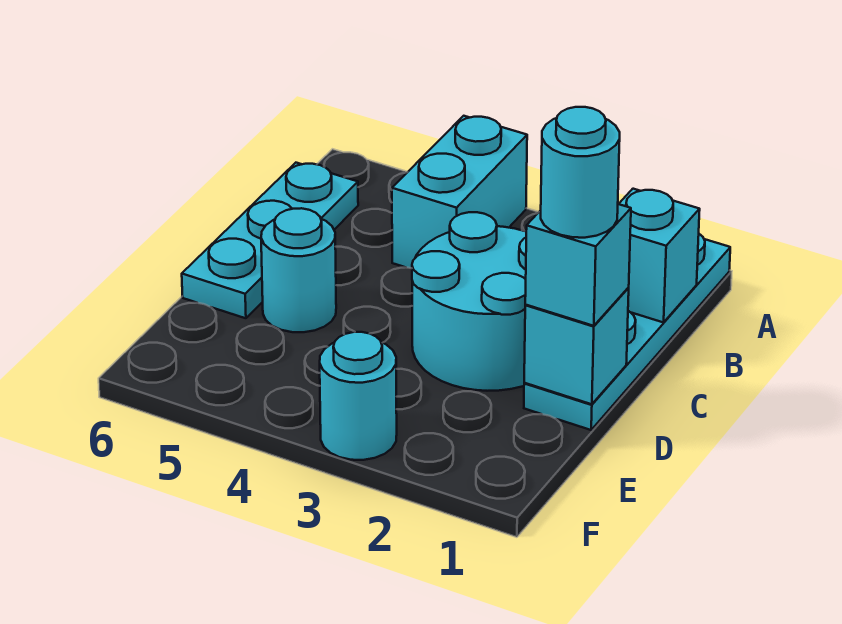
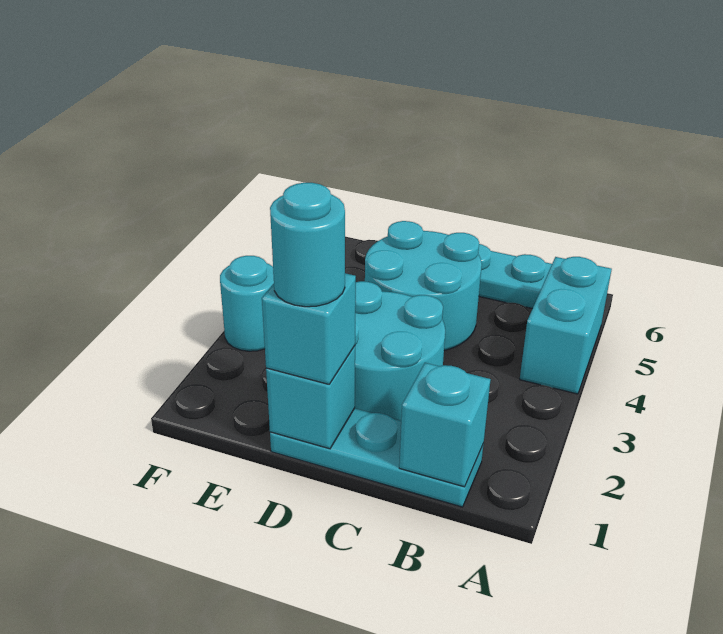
cyan 1x4 plate [524,234,730,430] -> cyan 1x3 plate [270,408,484,507]
cyan 1x2 brick [392,116,527,268] -> cyan 1x2 brick turned to [520,257,612,394]
cyan 1x1 round brick [261,208,336,332] -> cyan 2x2 round brick [365,221,482,351]

